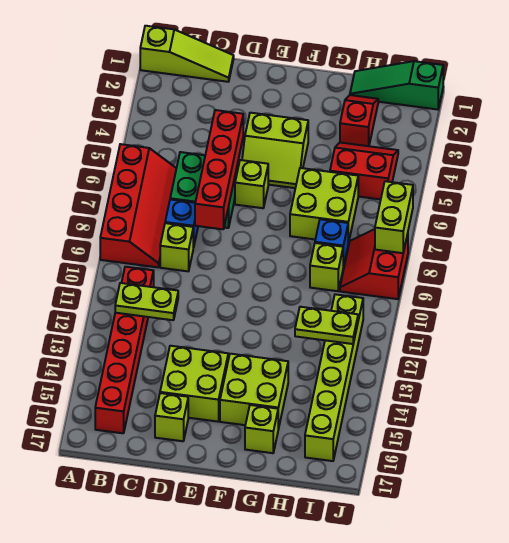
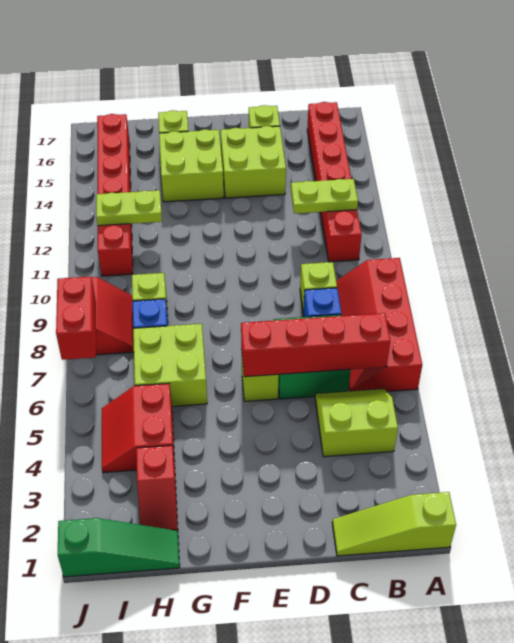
red 1x4 brick [195,110,243,229] -> red 1x4 brick turned to [241,313,390,377]
lime 2x2 slope [242,113,308,188] -> lime 2x2 slope moved to [315,389,398,457]
red 2x2 slope [330,142,398,199] -> red 2x2 slope turned to [102,384,175,473]
lime 1x6 brick [305,294,363,461] -> red 1x6 brick [97,114,133,276]
lime 1x2 brick [375,181,413,253] -> red 1x2 brick [56,277,96,360]

